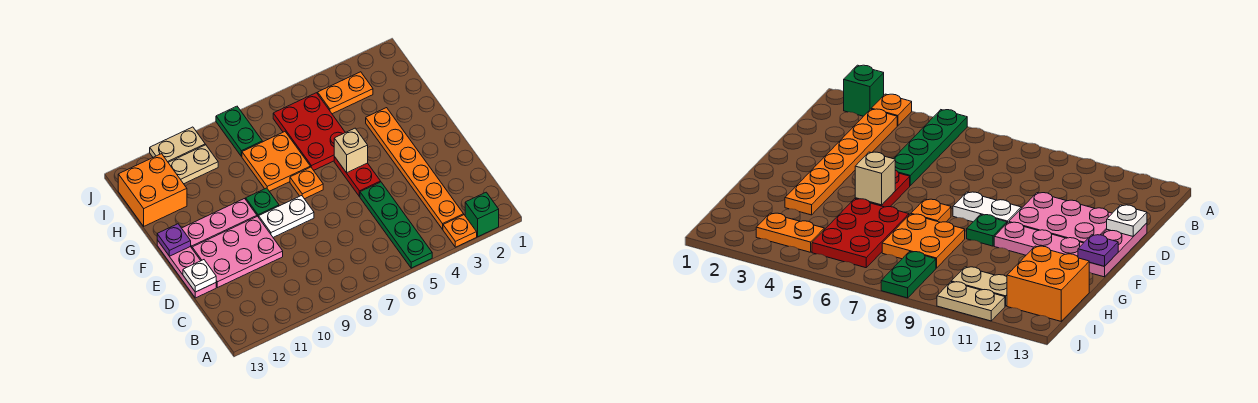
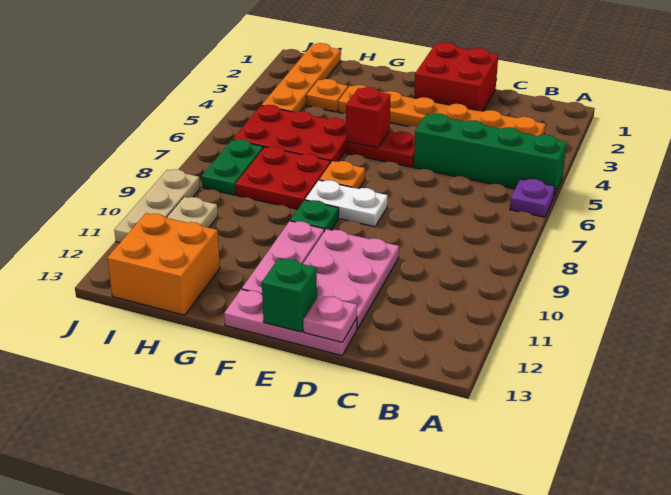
green 1x1 brick [465,192,499,237] -> green 1x1 brick moved to [262,258,317,332]
orange 1x1 plate [443,215,477,247] -> orange 1x1 plate moved to [306,79,348,112]
green 1x4 plate [360,182,432,268] -> green 1x4 brick [414,113,567,196]
none -> red 2x2 brick [414,42,498,111]
white 1x1 plate [183,260,216,292] -> pink 1x1 plate [303,295,357,342]
white 1x2 plate [259,196,314,237] -> white 1x2 plate turned to [305,180,388,227]
tan 1x1 brick [334,128,368,173] -> red 1x1 brick [346,87,391,148]
purple 1x1 plate [157,224,191,256] -> purple 1x1 plate moved to [510,179,555,217]
orange 2x2 plate [242,132,310,191] -> red 2x2 plate [236,146,331,209]
orange 1x2 plate [318,72,373,114] -> orange 1x4 plate [262,43,341,112]
green 1x2 plate [216,106,262,156] -> green 1x2 plate turned to [202,139,263,195]
tan 1x2 plate [150,127,205,162] -> tan 1x3 plate [114,170,200,243]

